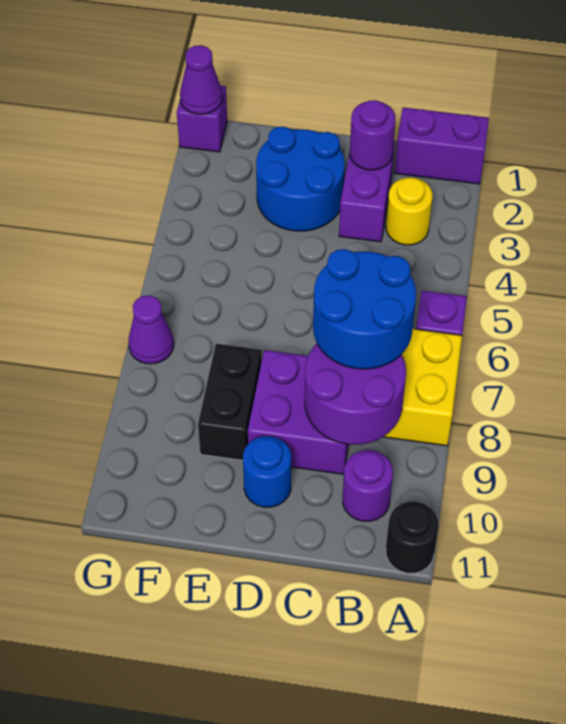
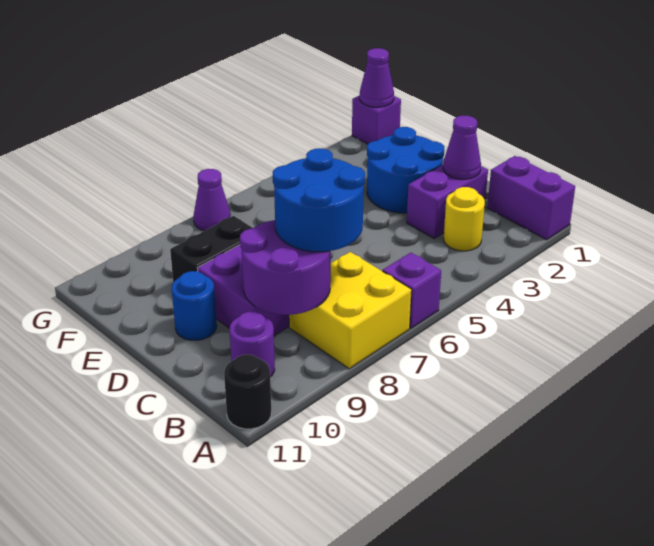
purple 1x1 round brick [350,100,395,170] -> purple 1x1 cone [443,115,481,179]

